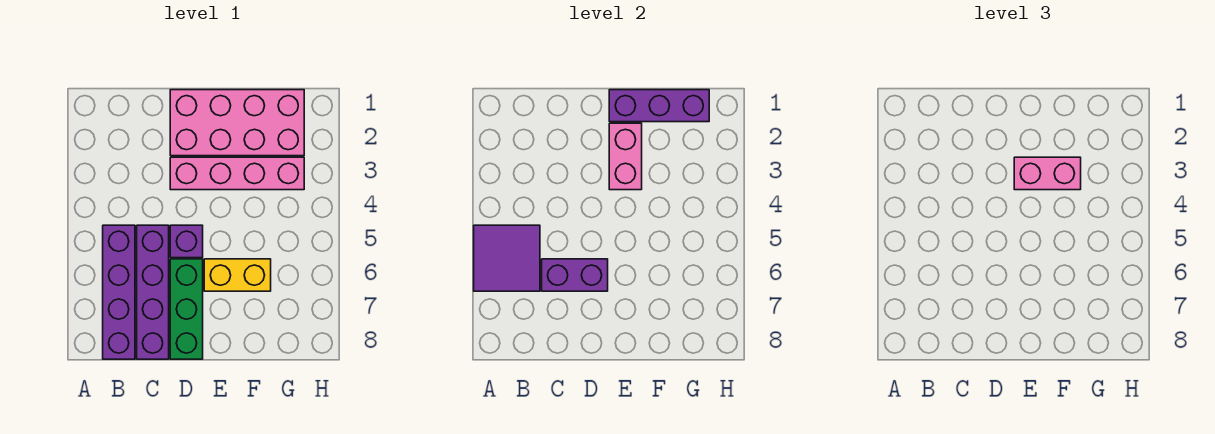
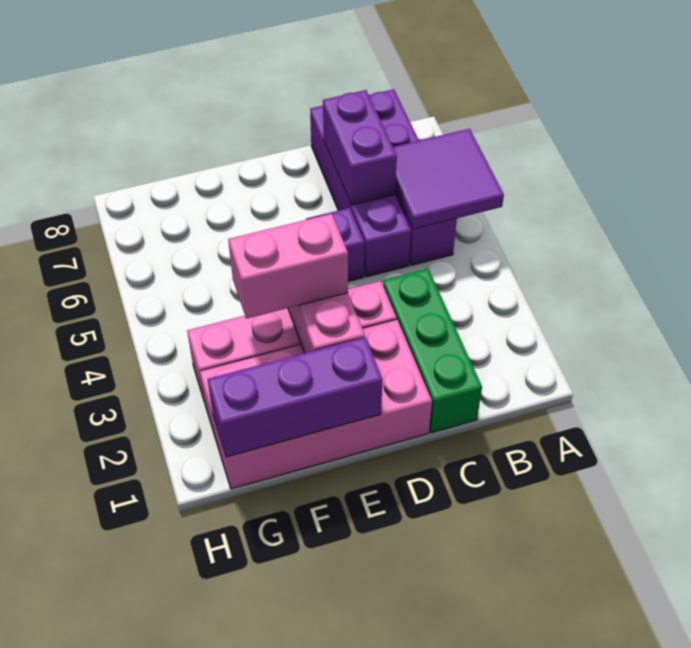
purple 1x2 brick [542,259,608,291] -> purple 1x2 brick turned to [323,90,397,205]
green 1x3 brick [170,259,203,359] -> green 1x3 brick moved to [383,269,482,433]
yellow 1x2 brick [204,259,271,291] -> none

